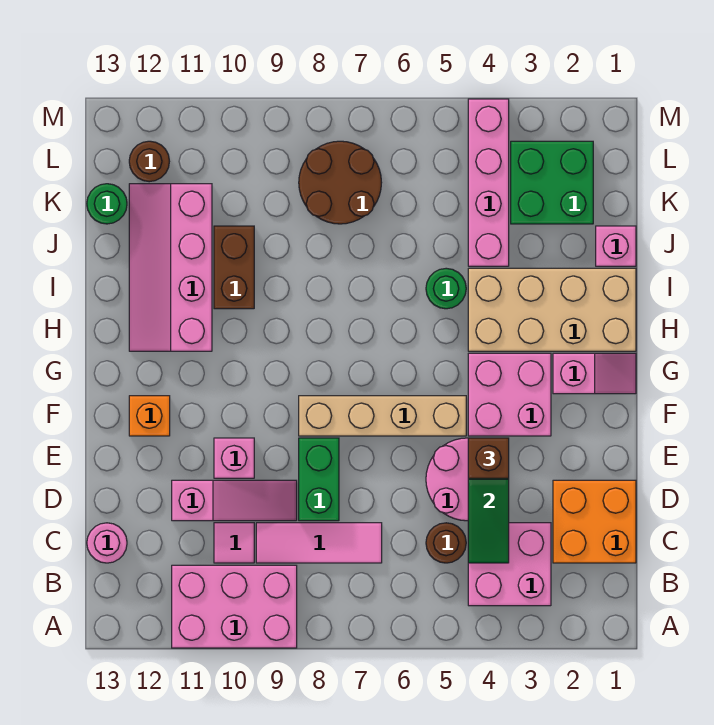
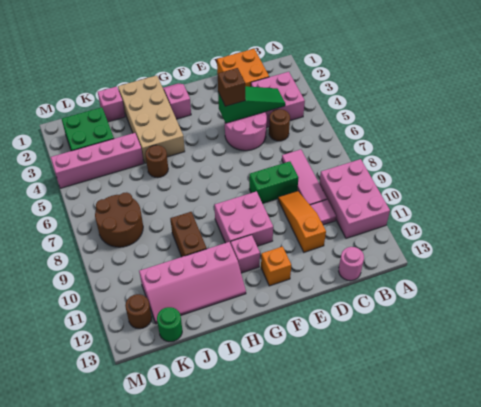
pink 1x3 slope [172,480,297,521] -> orange 1x3 slope [278,191,326,252]
pink 1x1 brick [214,438,254,478] -> pink 1x1 brick moved to [231,235,260,273]
pink 2x2 brick [468,353,551,436] -> pink 2x2 brick moved to [215,191,273,246]
tan 1x4 brick [299,396,466,436] -> none
green 1x1 round brick [426,268,466,309] -> brown 1x1 round brick [145,145,168,178]
brown 1x2 brick [214,226,254,309] -> brown 1x2 brick turned to [170,212,207,257]

